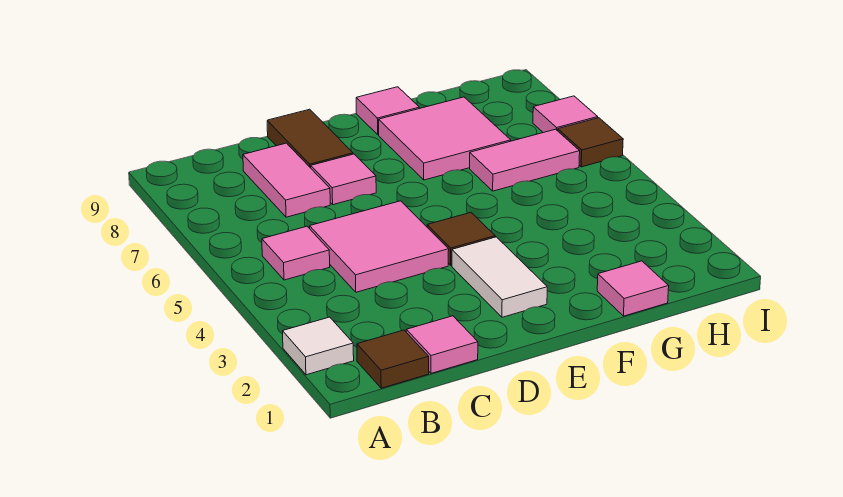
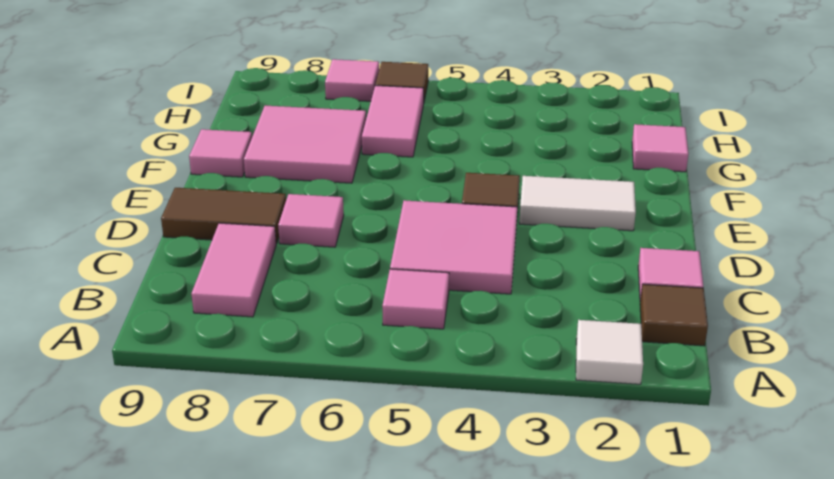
pink 1x2 tile [243,143,330,217] -> pink 1x2 tile turned to [191,223,276,317]

